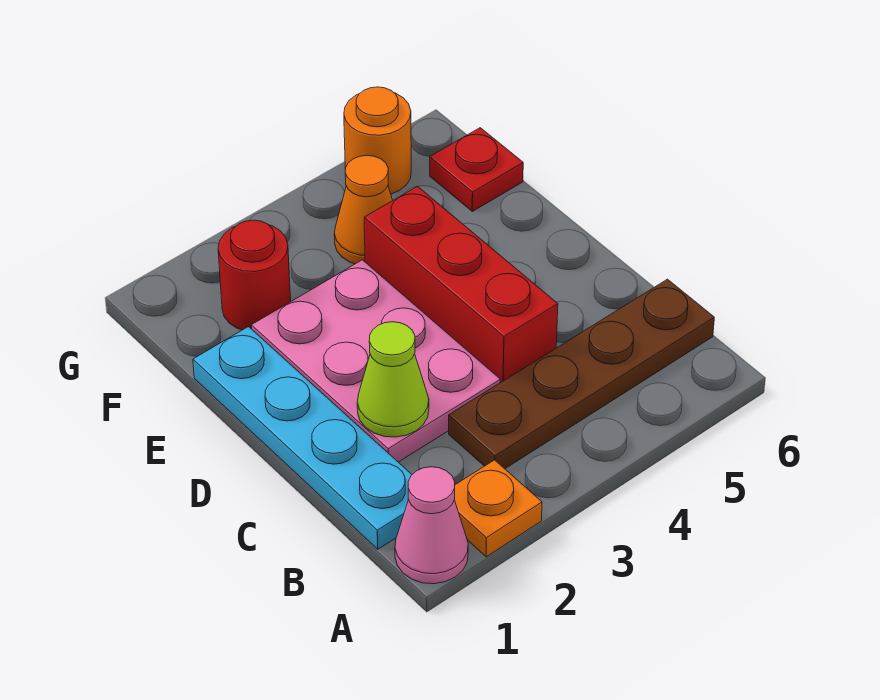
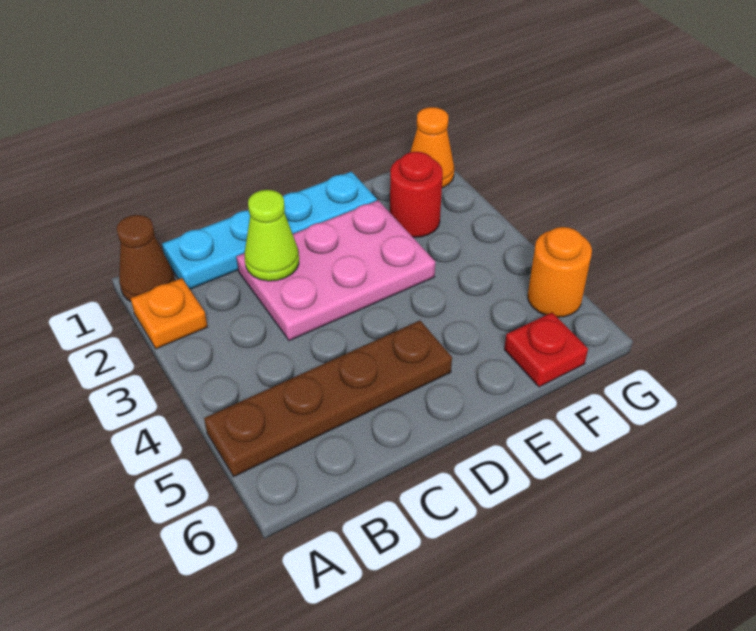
pink 1x1 cone [395,467,468,584] -> brown 1x1 cone [117,215,175,301]
brown 1x4 plate [449,279,714,469] -> brown 1x4 plate turned to [204,321,452,477]
red 1x3 brick [364,186,558,383] -> none
orange 1x1 cone [334,155,393,264] -> orange 1x1 cone moved to [410,107,454,188]

